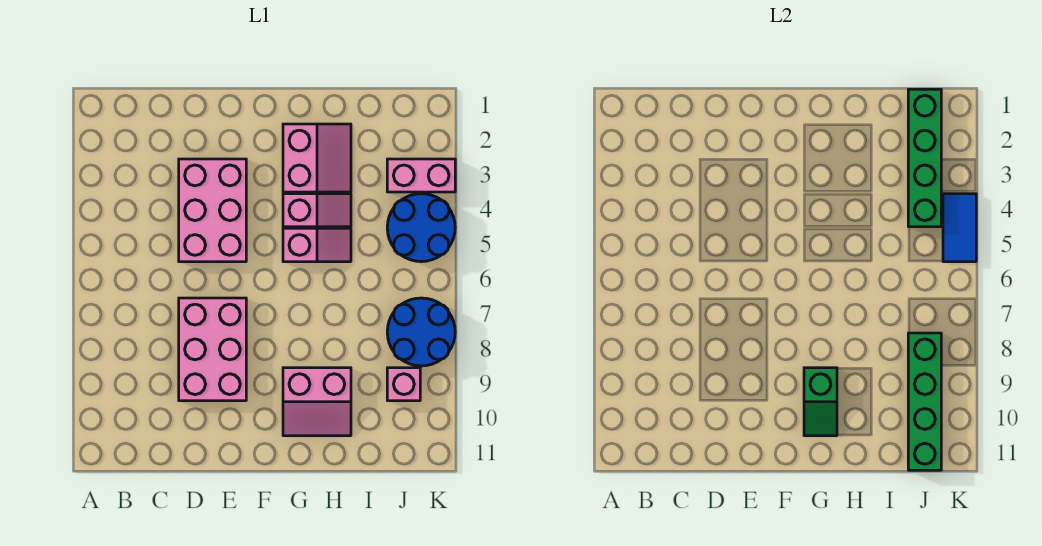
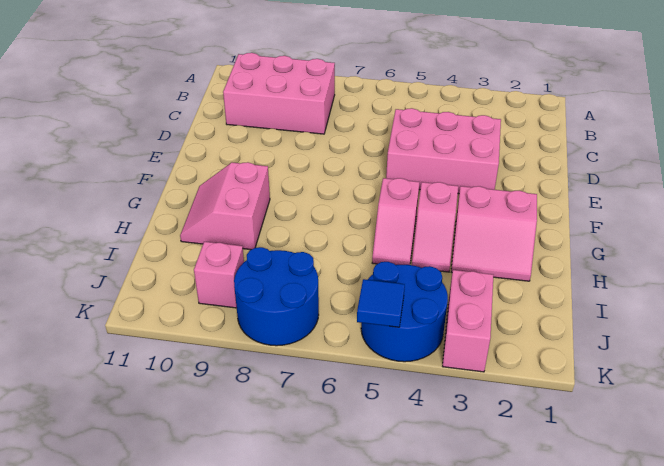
pink 2x3 brick [179,298,246,401] -> pink 2x3 brick moved to [223,53,335,134]
green 1x2 slope [804,368,837,436] -> none
green 1x4 brick [908,89,941,227] -> none
green 1x4 brick [908,333,941,470] -> none
blue 1x2 tile [943,194,976,262] -> blue 1x1 tile [357,279,405,327]

